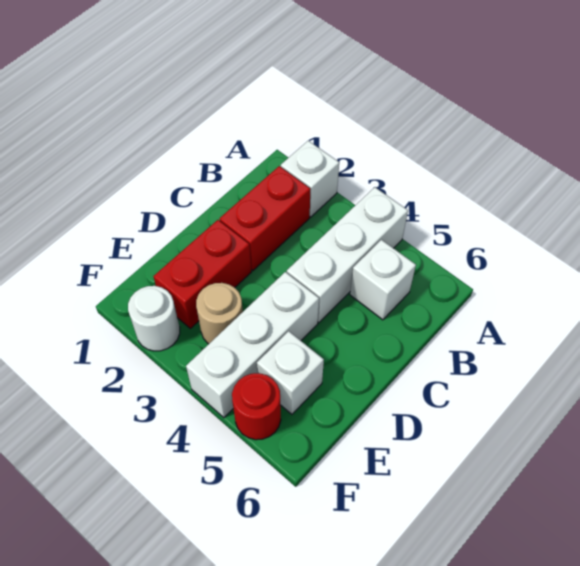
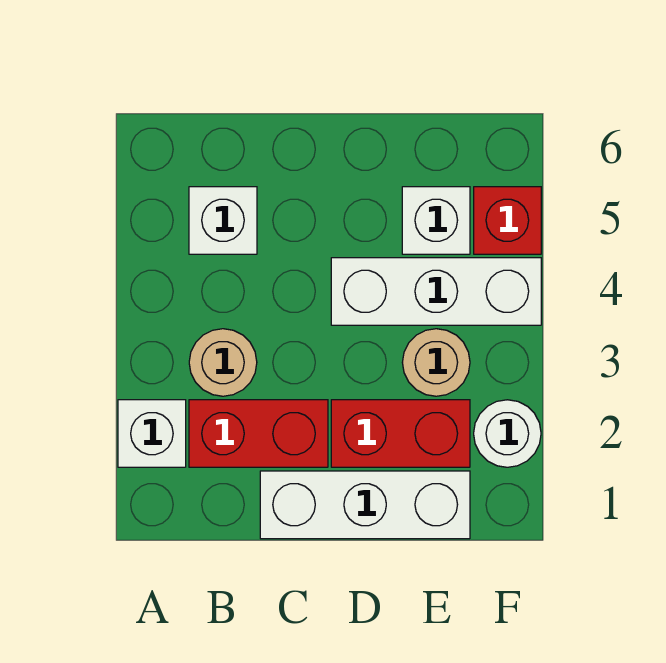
white 1x3 brick [287,187,408,323] -> white 1x3 brick moved to [260,471,470,539]
none -> tan 1x1 round brick [189,329,257,396]
red 1x1 round brick [232,373,281,440] -> red 1x1 brick [474,187,541,254]

